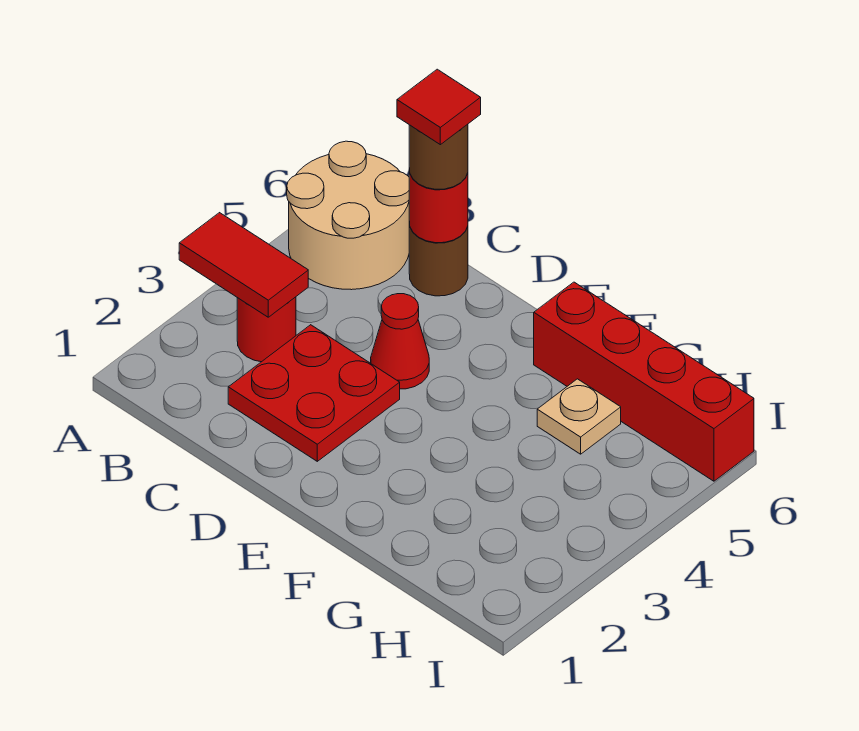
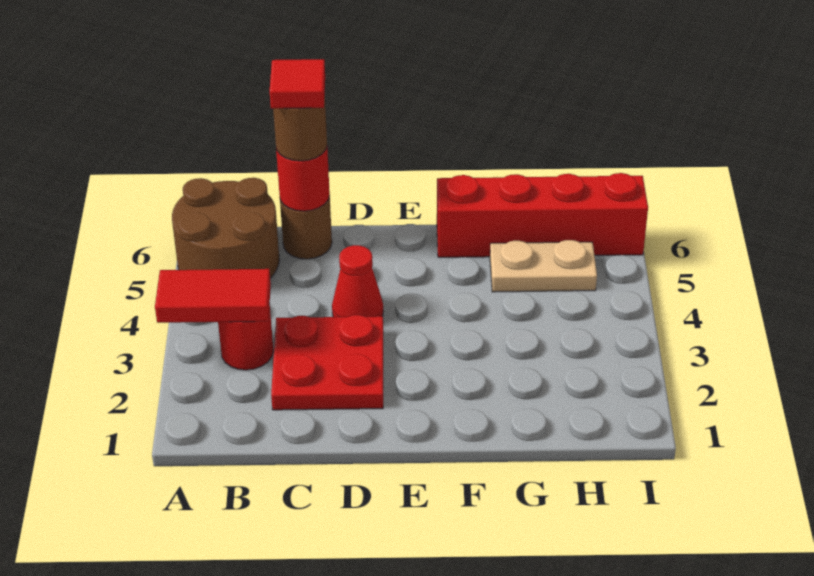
tan 2x2 round brick [287,141,409,290] -> brown 2x2 round brick [172,178,279,278]
tan 1x1 plate [537,379,621,454] -> tan 1x2 plate [490,240,597,292]

